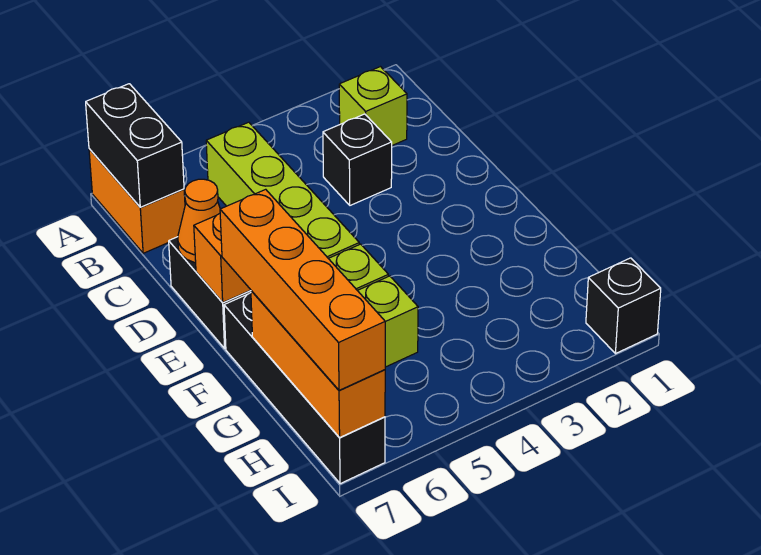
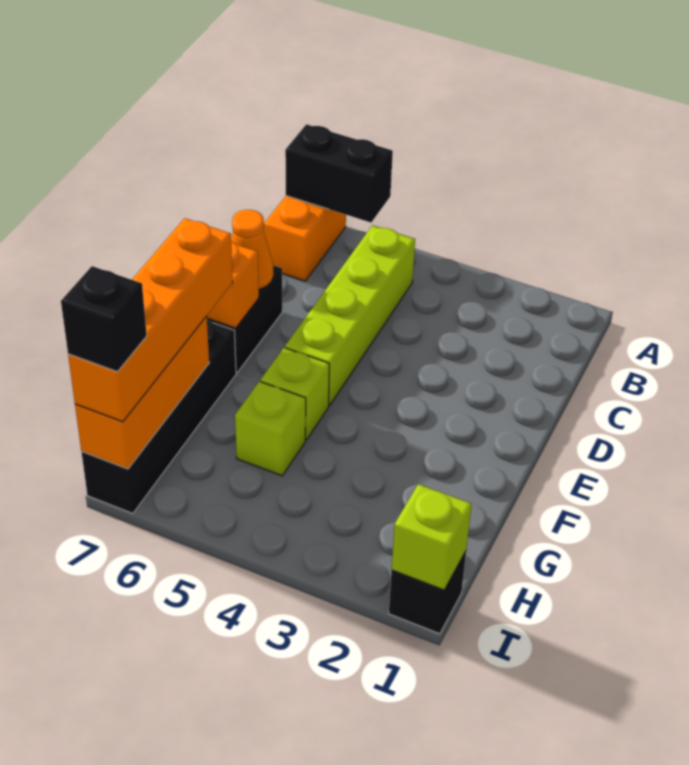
black 1x2 brick [86,84,184,207] -> black 1x2 brick turned to [285,124,393,222]
lime 1x1 brick [339,67,407,145] -> lime 1x1 brick moved to [392,484,472,590]
black 1x1 brick [323,114,392,205] -> black 1x1 brick moved to [61,266,147,371]

